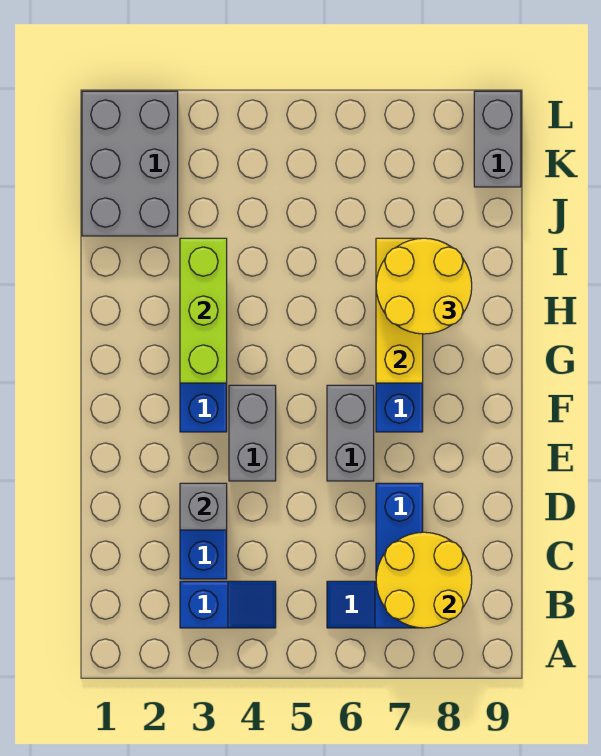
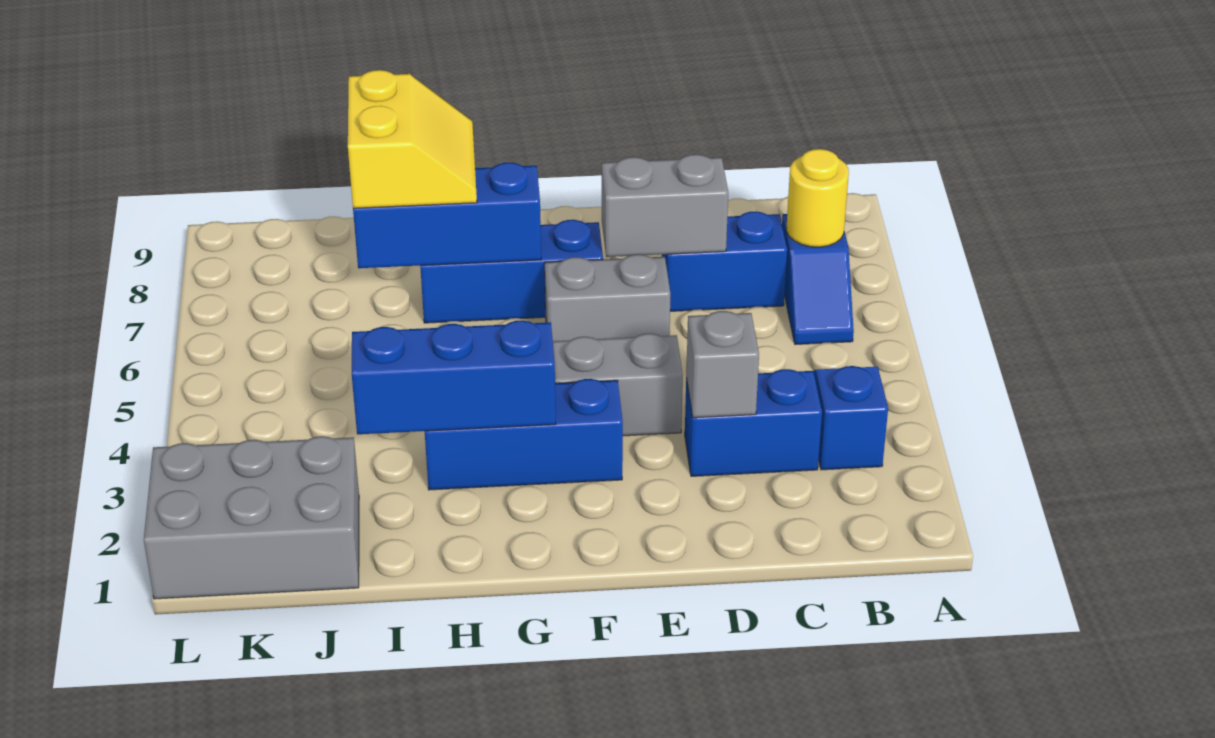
yellow 2x2 round brick [376,532,472,628] -> yellow 1x1 round brick [786,149,849,247]
lime 1x3 brick [180,238,227,383] -> blue 1x3 brick [352,320,556,434]
yellow 1x3 brick [376,238,423,383] -> blue 1x3 brick [353,163,541,268]
yellow 2x2 round brick [376,238,472,334] -> yellow 2x2 slope [348,70,477,208]
grey 1x2 brick [474,91,521,187] -> grey 1x2 brick moved to [602,154,728,257]

